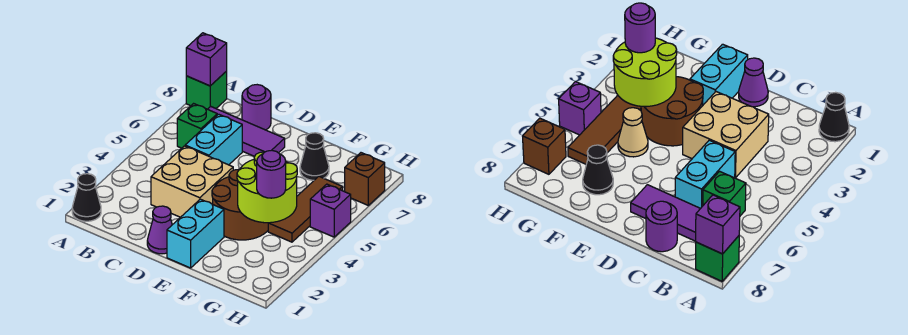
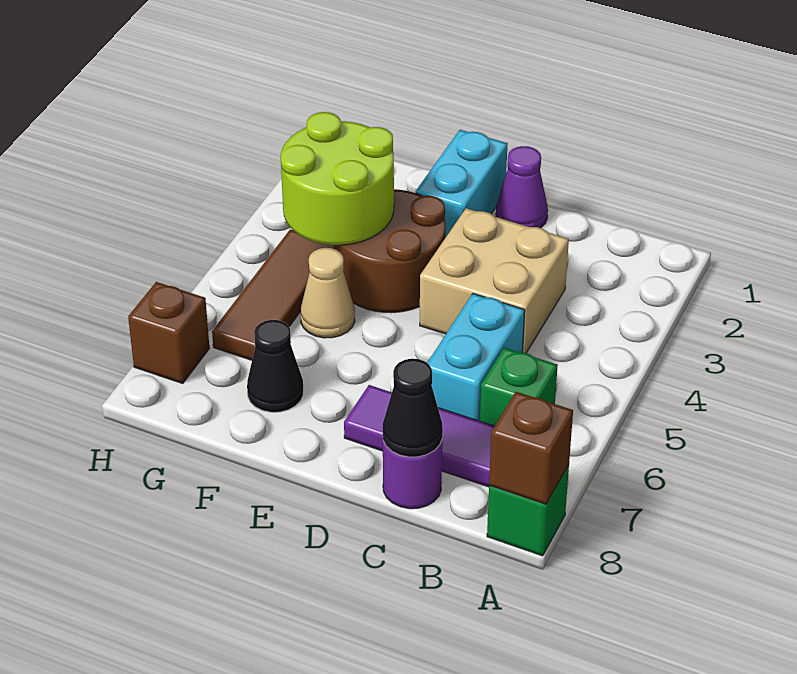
black 1x1 cone [72,174,101,221] -> black 1x1 cone moved to [383,359,443,457]
purple 1x1 brick [186,33,227,86] -> brown 1x1 brick [489,392,573,504]
purple 1x1 round brick [257,150,286,198] -> none
purple 1x1 brick [310,184,351,237] -> none

